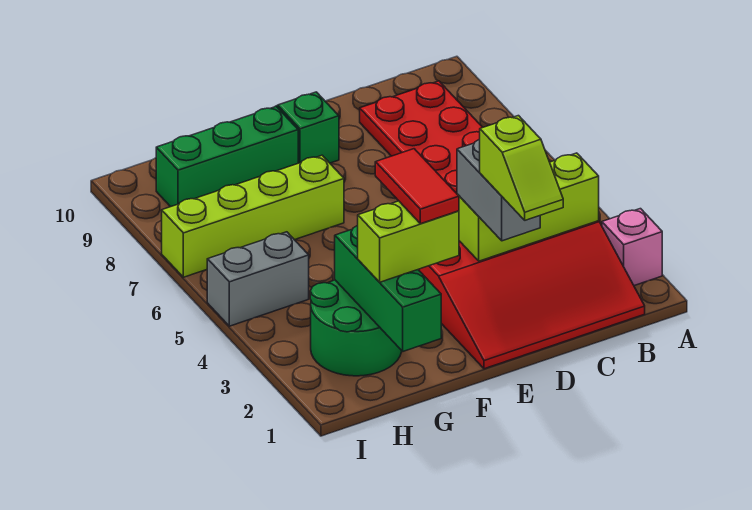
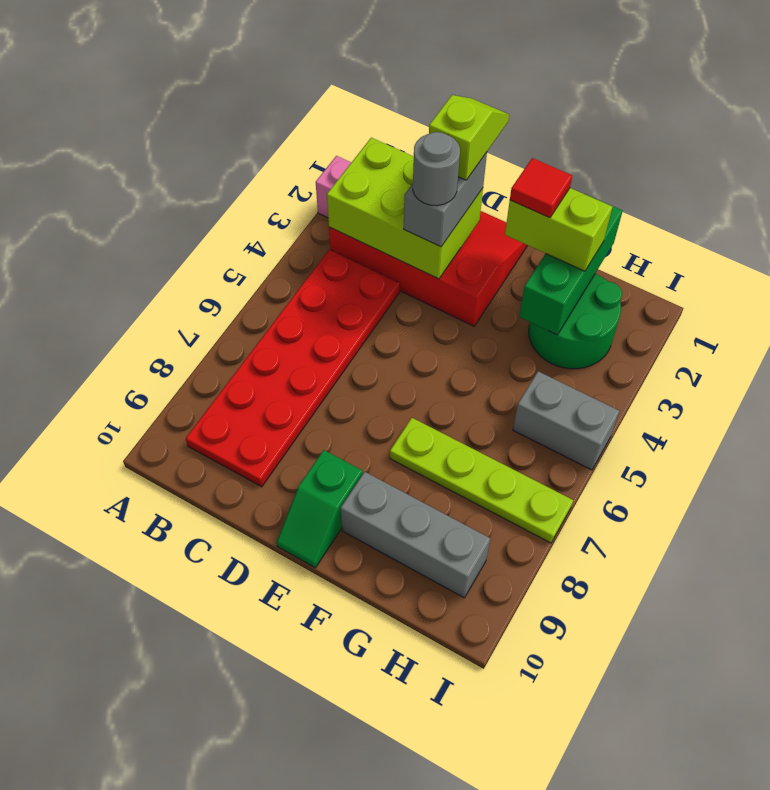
lime 1x3 brick [457,153,599,261] -> lime 2x3 brick [327,138,483,279]
none -> grey 1x1 round brick [413,132,460,206]
red 1x2 tile [375,149,459,224] -> red 1x1 tile [510,158,572,218]
lime 1x4 brick [162,155,344,277] -> lime 1x4 plate [390,418,573,543]
green 1x3 brick [156,106,298,207] -> grey 1x3 brick [341,472,490,598]

